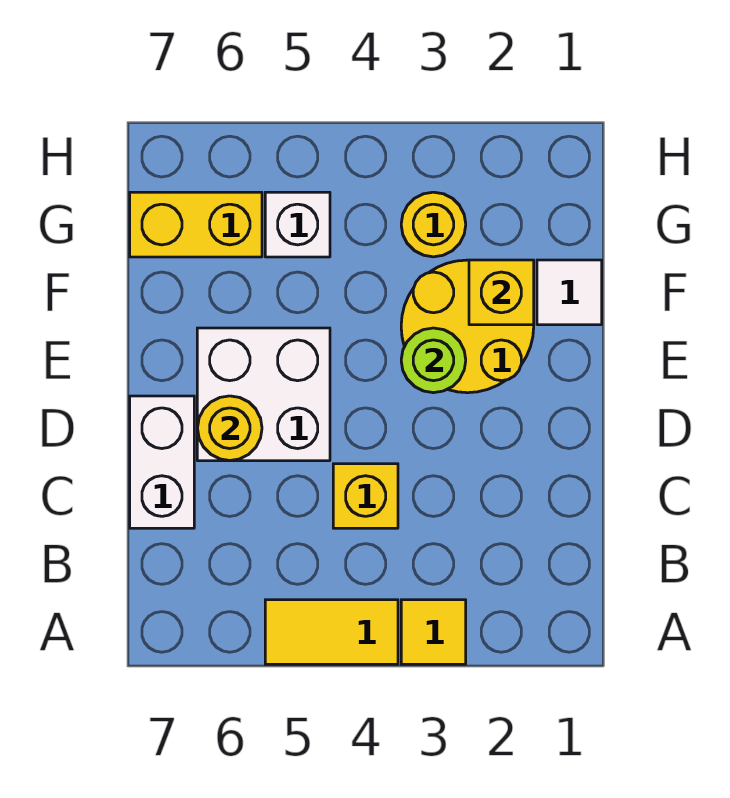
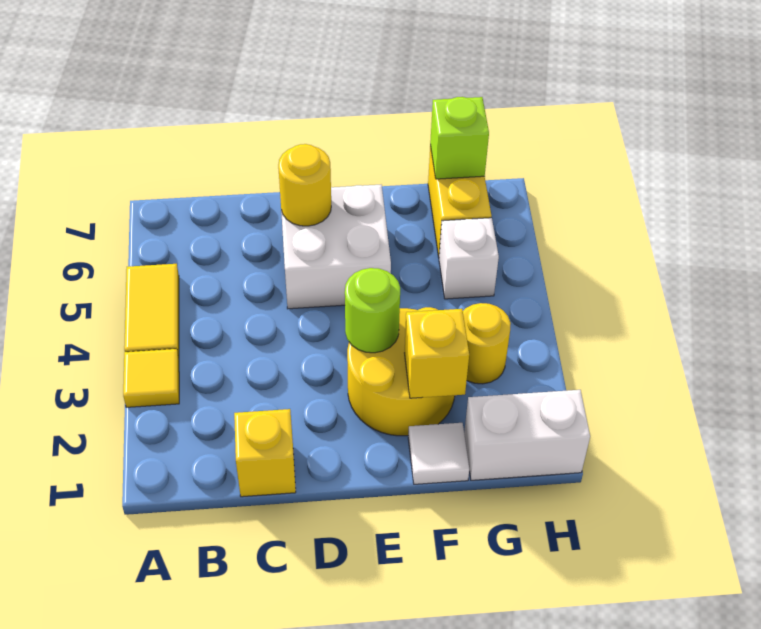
yellow 1x1 brick [333,464,398,528] -> yellow 1x1 brick moved to [234,409,296,497]
white 1x2 brick [130,396,194,528] -> white 1x2 brick moved to [464,390,590,480]
none -> lime 1x1 brick [430,97,489,179]

